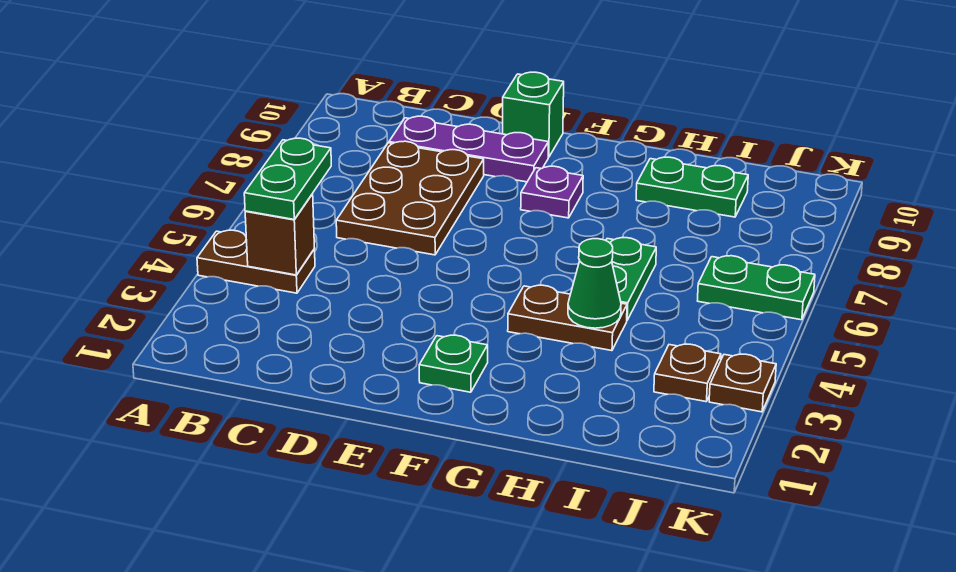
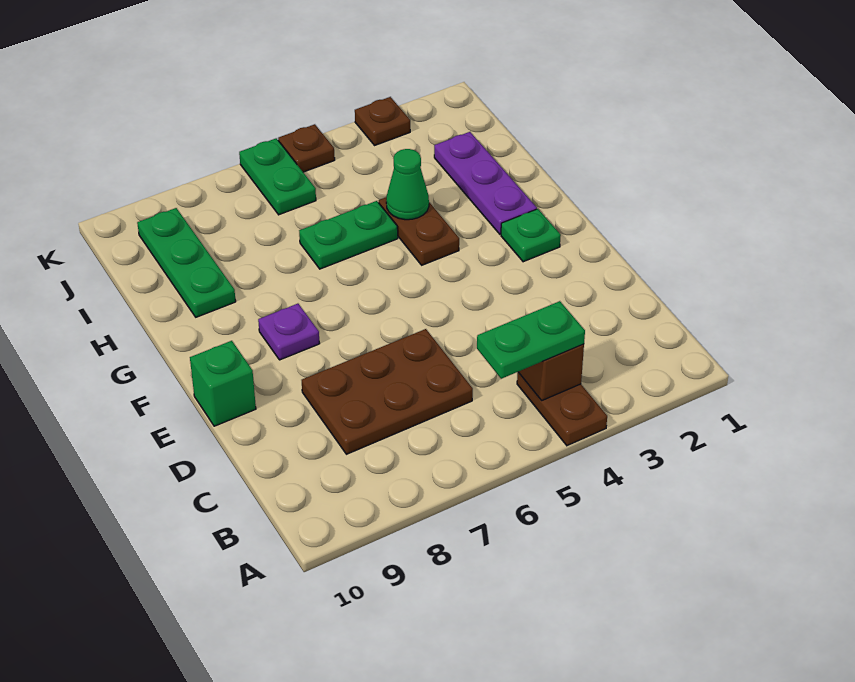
purple 1x3 plate [389,116,548,182] -> purple 1x3 plate moved to [434,132,537,234]
green 1x2 plate [636,157,748,217] -> green 1x3 plate [137,208,236,317]
brown 1x1 plate [654,344,721,402] -> brown 1x1 plate moved to [278,124,335,172]

